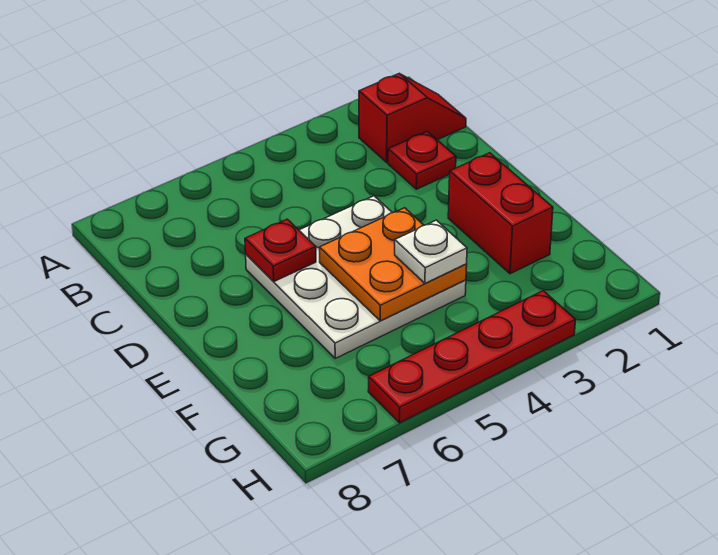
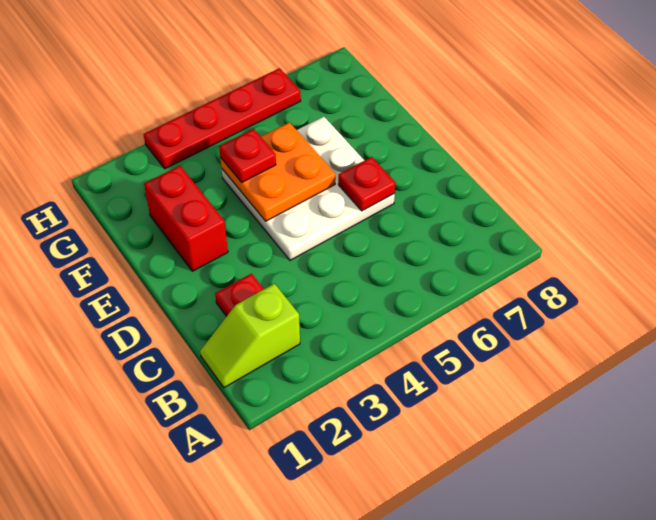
red 1x2 slope [359,74,466,162] -> lime 1x2 slope [200,284,300,388]
white 1x1 plate [395,220,467,283] -> red 1x1 plate [219,129,276,182]

